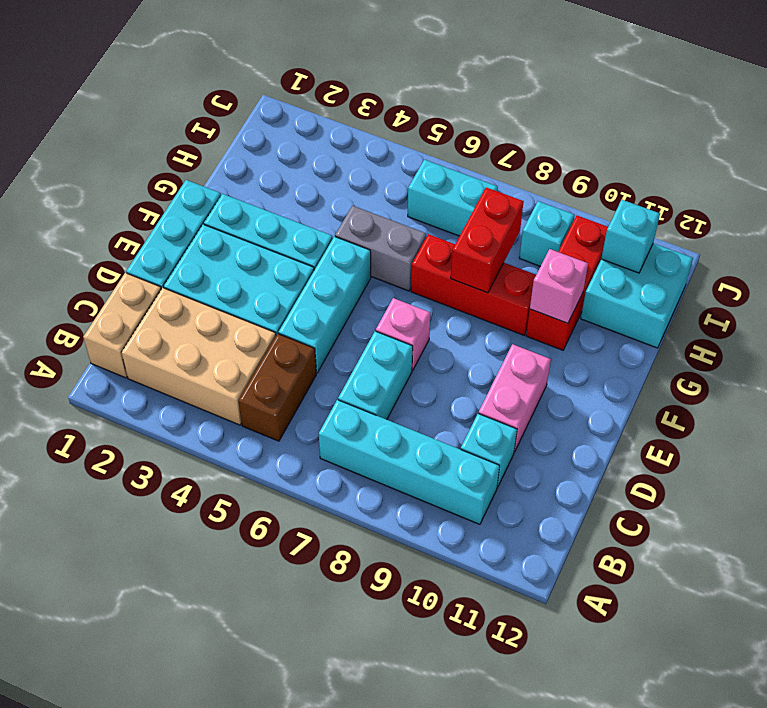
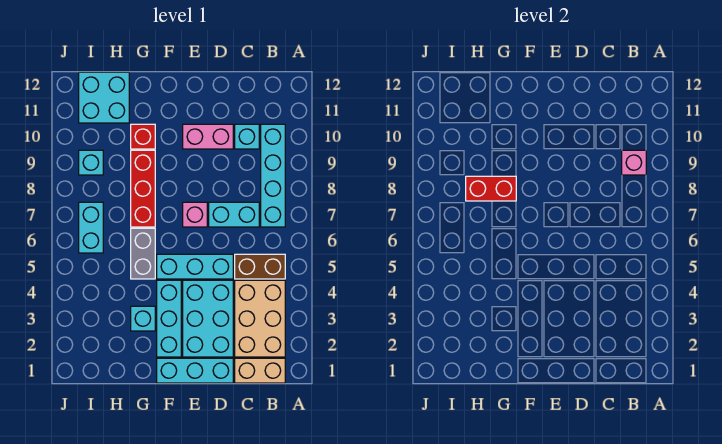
red 1x3 brick [526,216,608,350] -> red 1x1 brick [131,124,155,149]
pink 1x1 brick [530,249,588,323] -> pink 1x1 brick moved to [622,150,646,175]
cyan 1x1 brick [601,200,660,273] -> cyan 1x1 brick moved to [131,306,155,331]

